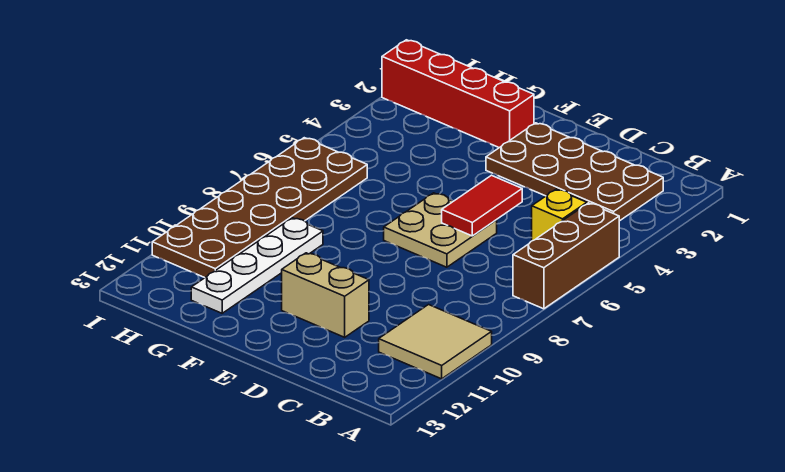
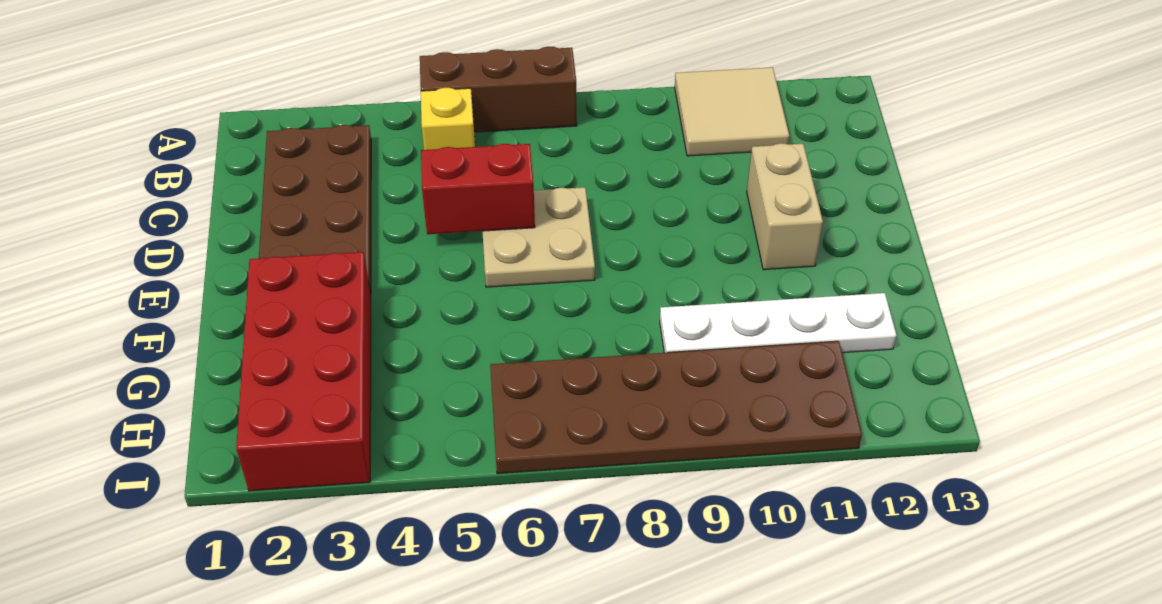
red 1x2 tile [442,175,522,236] -> red 1x2 brick [421,144,535,234]
red 1x4 brick [382,40,534,148] -> red 2x4 brick [236,252,371,491]

